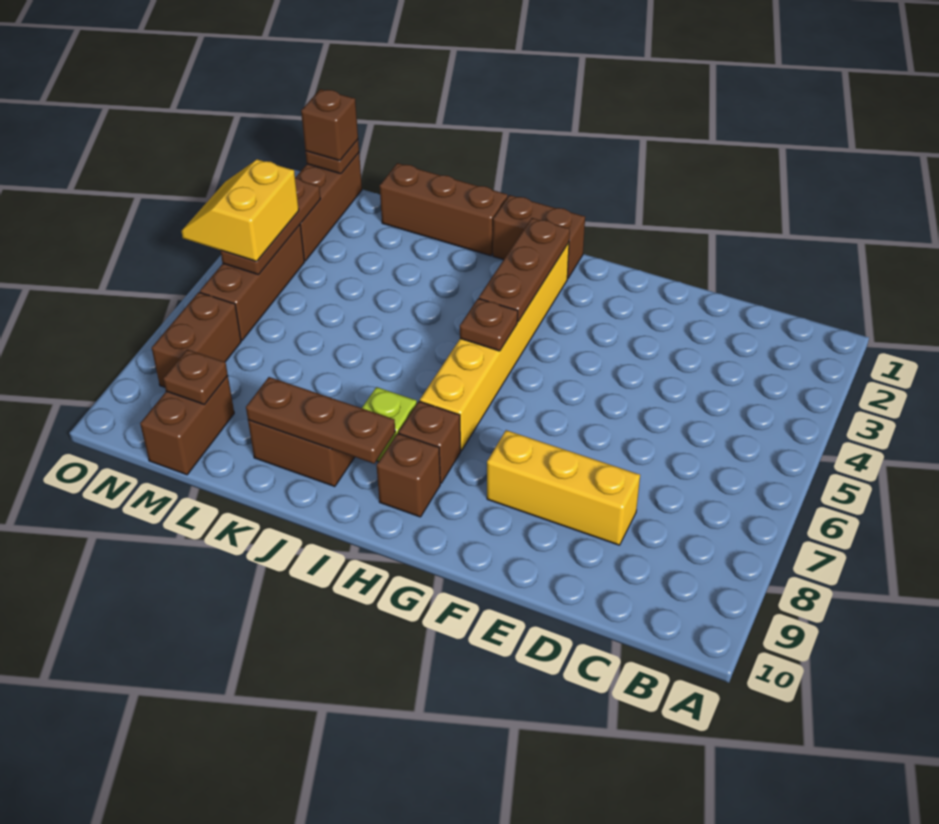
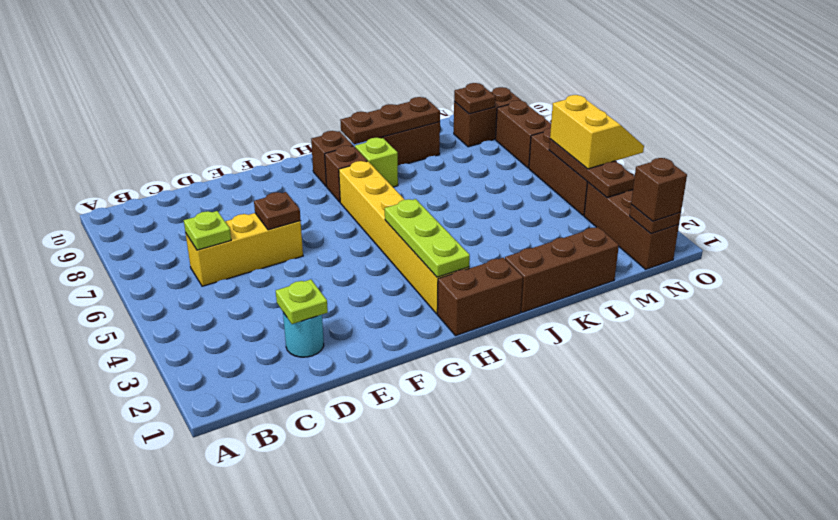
none -> lime 1x1 plate [184,211,231,250]
none -> cyan 1x1 round brick [283,312,324,357]
none -> lime 1x1 plate [276,279,328,324]
yellow 1x3 brick [487,430,640,545] -> yellow 1x3 brick moved to [186,213,303,286]
brown 1x3 plate [479,218,570,322] -> lime 1x3 plate [385,199,470,277]
brown 1x1 plate [460,298,518,351] -> brown 1x1 plate moved to [254,192,301,230]
brown 1x2 brick [140,376,234,475] -> brown 1x2 brick turned to [454,87,521,147]

